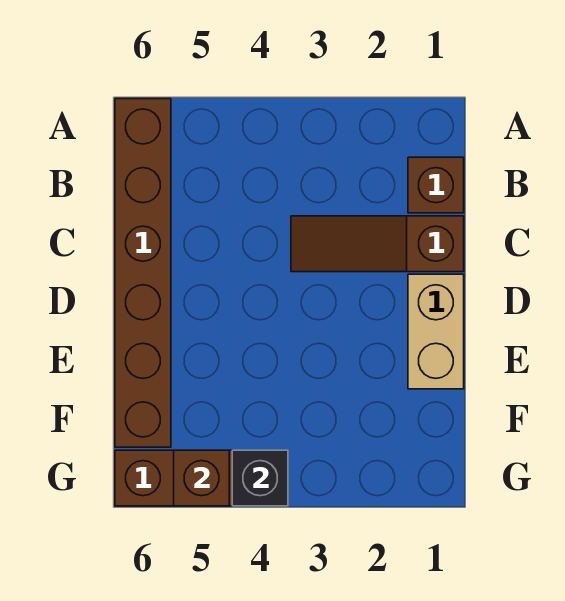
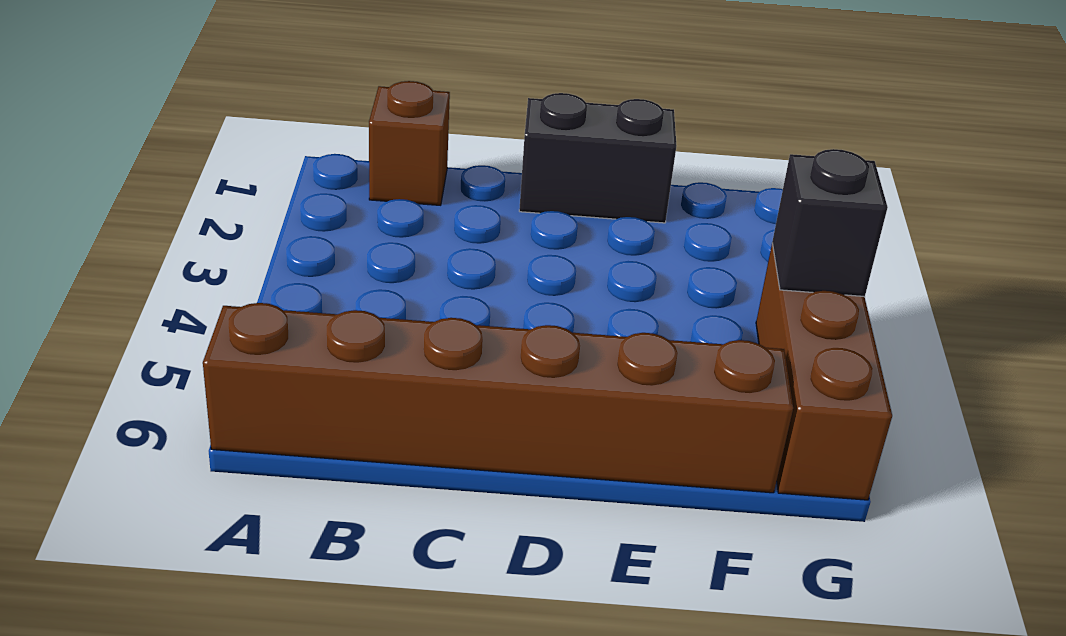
brown 1x3 slope [291,216,464,272] -> none
tan 1x2 brick [408,274,464,389] -> black 1x2 brick [519,93,677,223]
brown 1x1 brick [174,450,229,506] -> none

